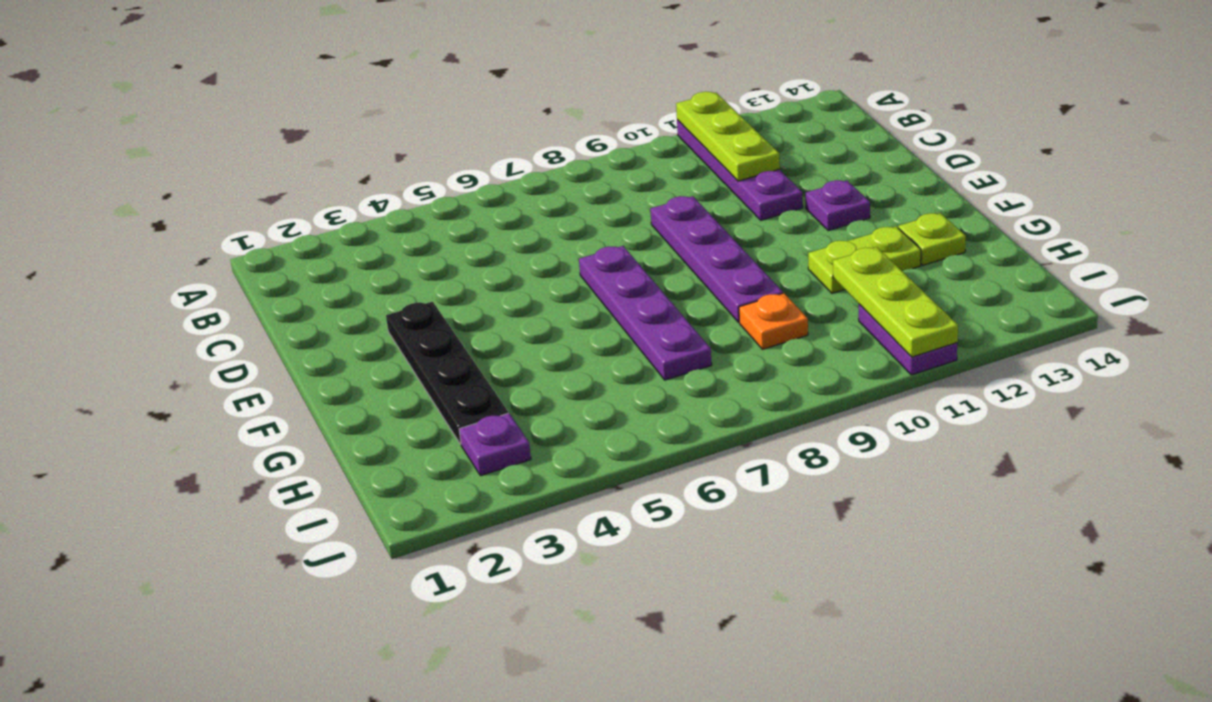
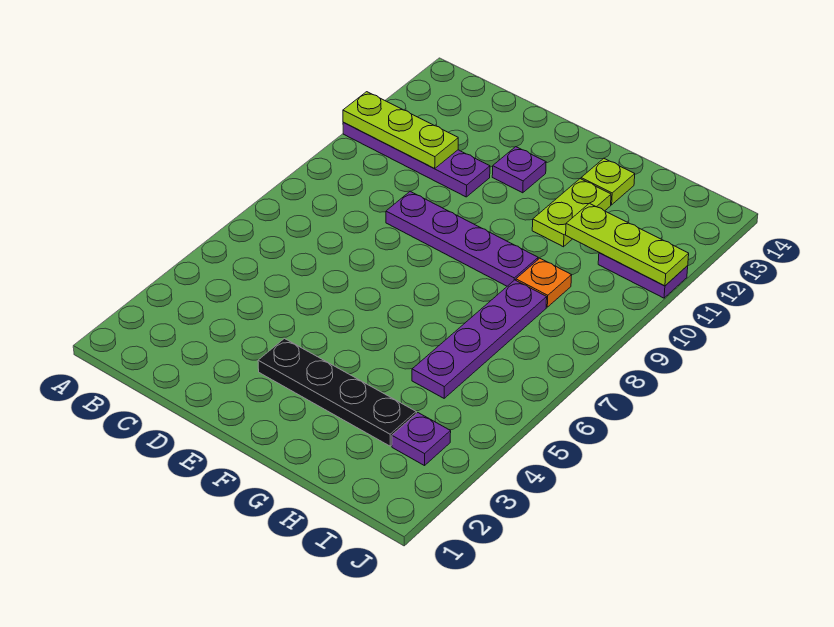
purple 1x4 plate [579,246,712,380] -> purple 1x4 plate turned to [412,280,547,398]

